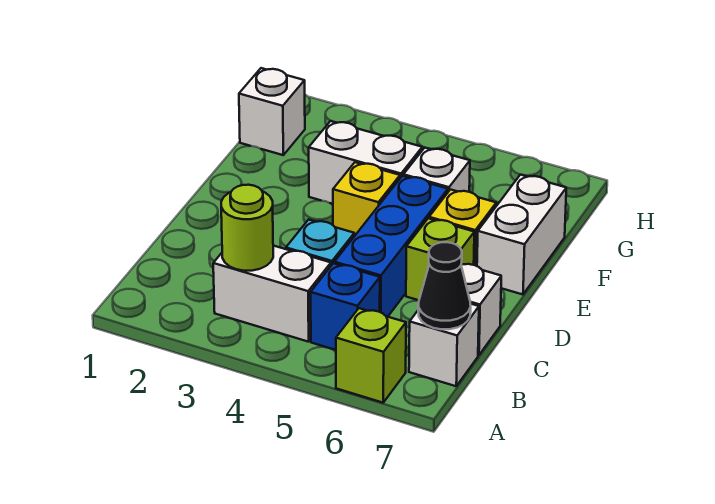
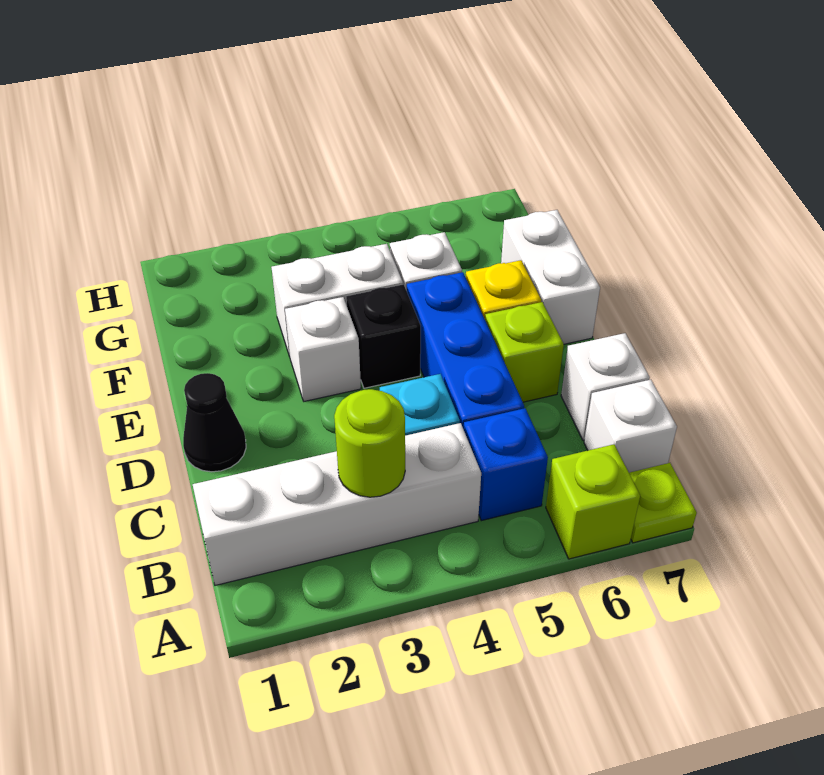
none -> lime 1x1 plate [629,463,697,543]
white 1x2 brick [213,246,331,342] -> white 1x4 brick [193,423,481,585]
black 1x1 cone [418,242,471,329] -> black 1x1 cone moved to [183,373,246,472]
yellow 1x1 brick [333,162,400,236] -> black 1x1 brick [346,284,421,388]
white 1x1 brick [239,68,305,155] -> white 1x1 brick moved to [285,297,361,401]

